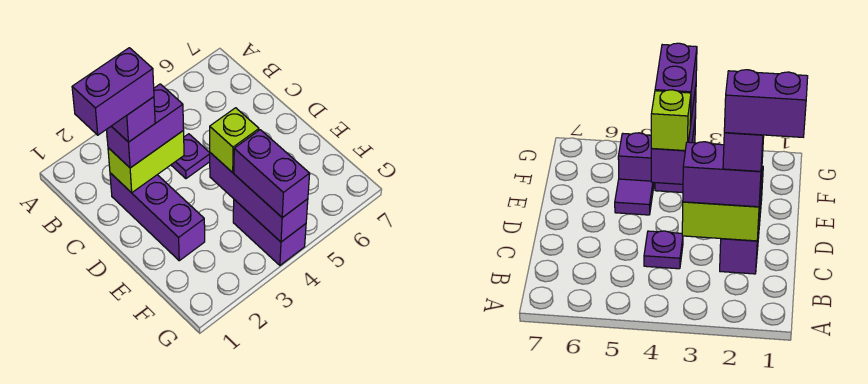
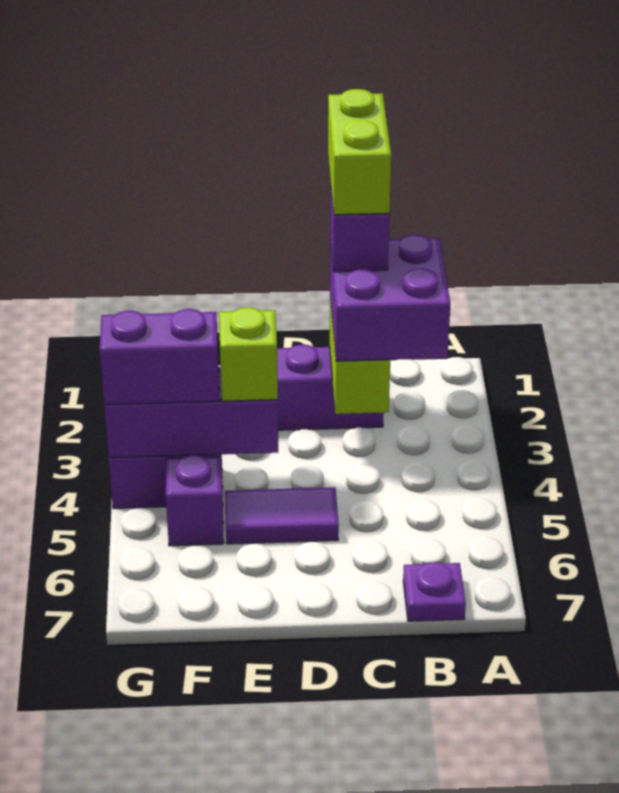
purple 1x2 brick [72,48,154,135] -> lime 1x2 brick [328,89,391,215]
purple 1x2 brick [107,84,184,168] -> purple 2x2 brick [330,235,450,361]
purple 1x1 plate [171,134,210,179] -> purple 1x1 plate moved to [403,562,466,621]
purple 1x1 tile [615,179,653,215] -> purple 1x2 tile [225,487,339,544]

